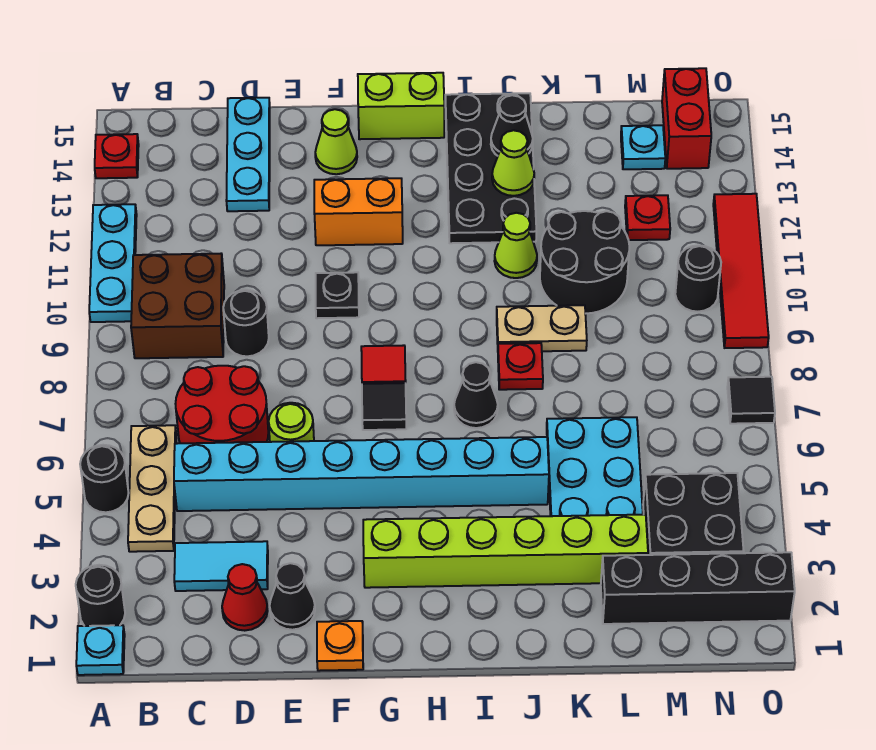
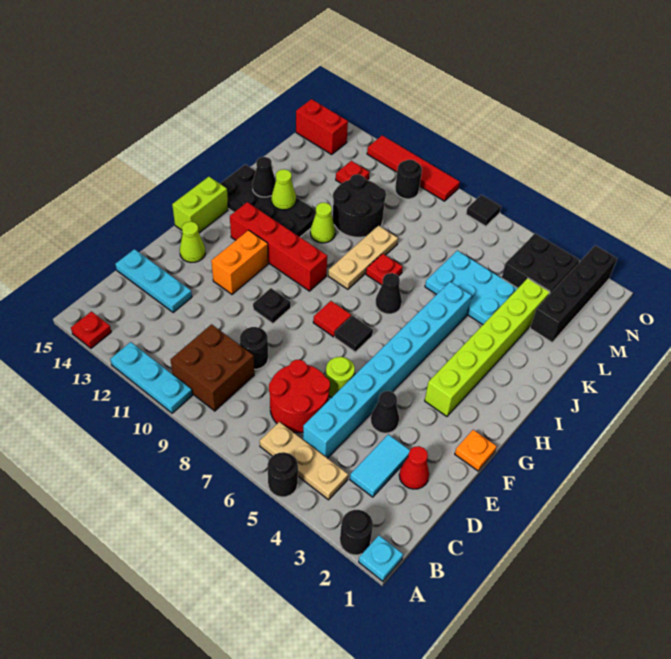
black 1x1 cone [270,563,315,630] -> black 1x1 cone moved to [371,391,399,433]
none -> red 1x4 brick [230,202,327,291]
tan 1x2 plate [497,305,587,351] -> tan 1x3 plate [328,226,398,289]
cyan 1x1 plate [621,125,665,169] -> none

